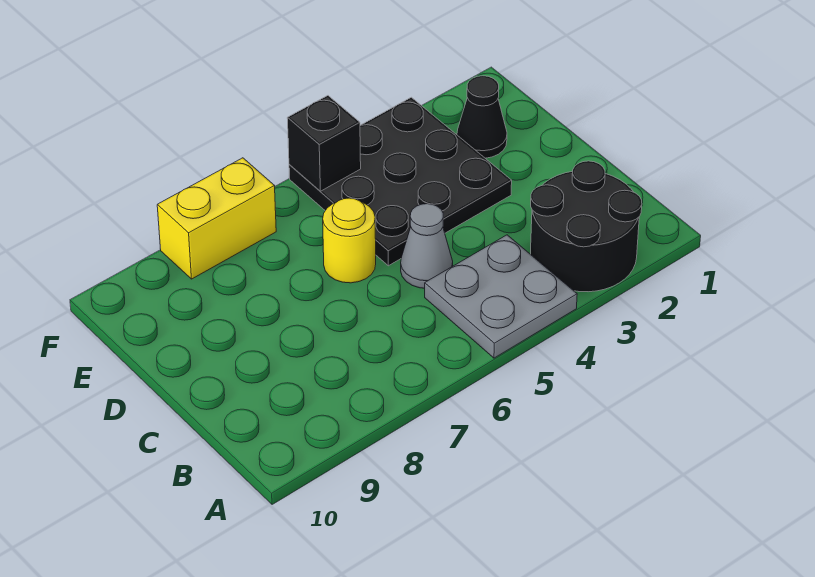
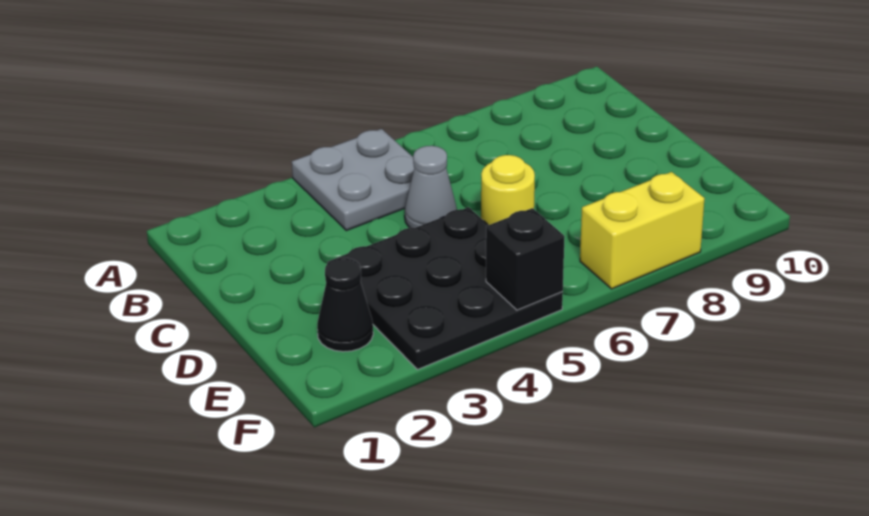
black 2x2 round brick [531,161,642,292] -> none

